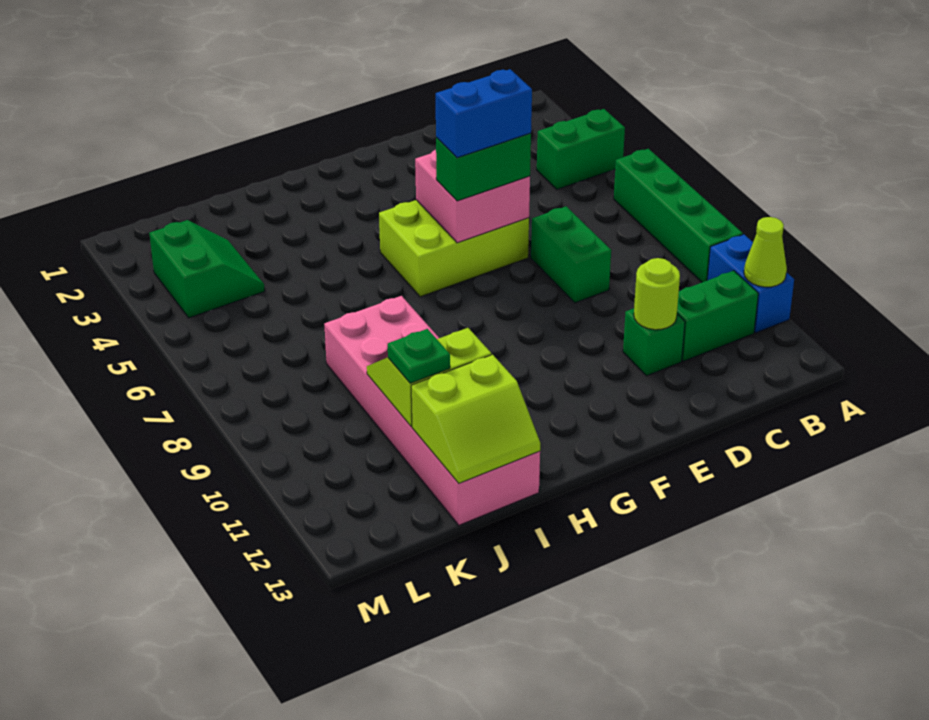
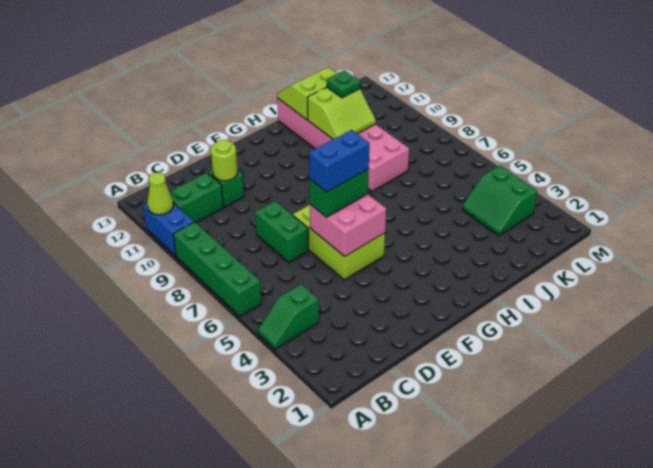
green 1x2 brick [537,109,625,189] -> green 1x2 slope [258,284,319,349]
lime 2x3 brick [379,200,529,297] -> lime 2x3 brick turned to [293,205,385,280]

